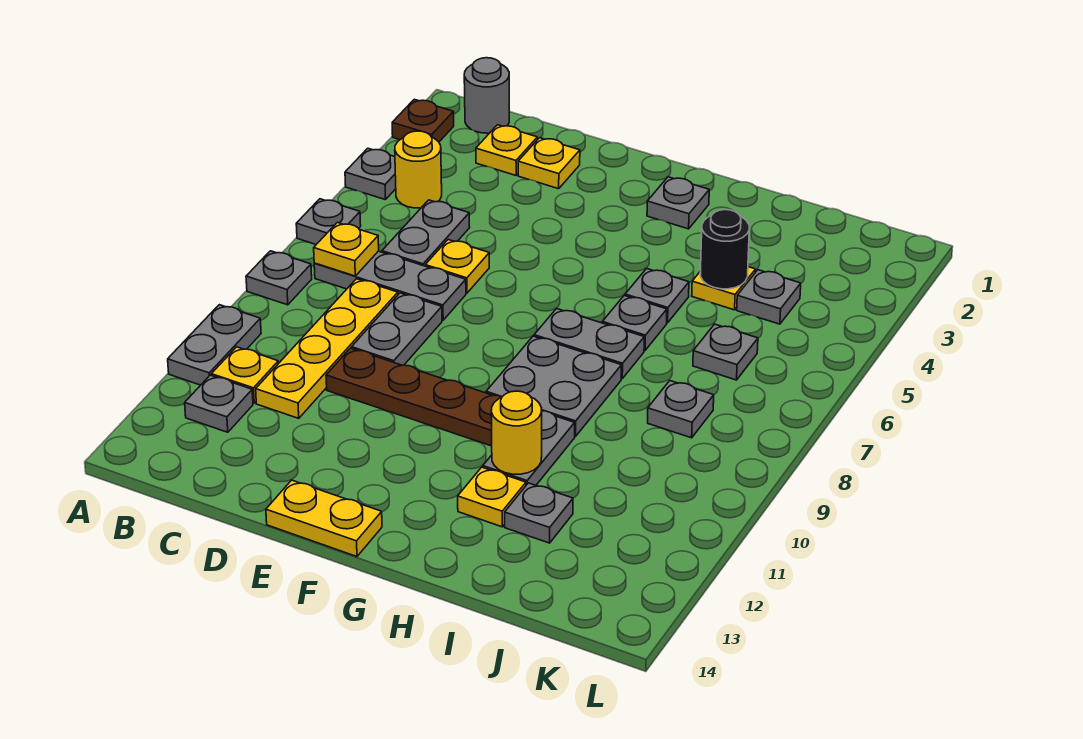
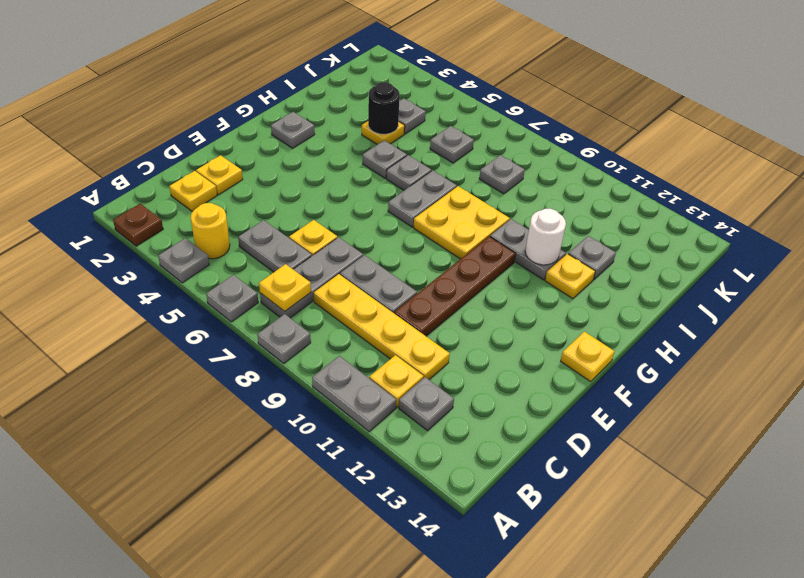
grey 1x1 round brick [464,58,509,133] -> none
yellow 1x2 plate [266,480,382,557] -> yellow 1x1 plate [561,332,615,382]
grey 2x2 plate [486,336,622,436] -> yellow 2x2 plate [414,186,510,259]
yellow 1x1 round brick [491,391,542,474] -> white 1x1 round brick [525,209,566,265]

